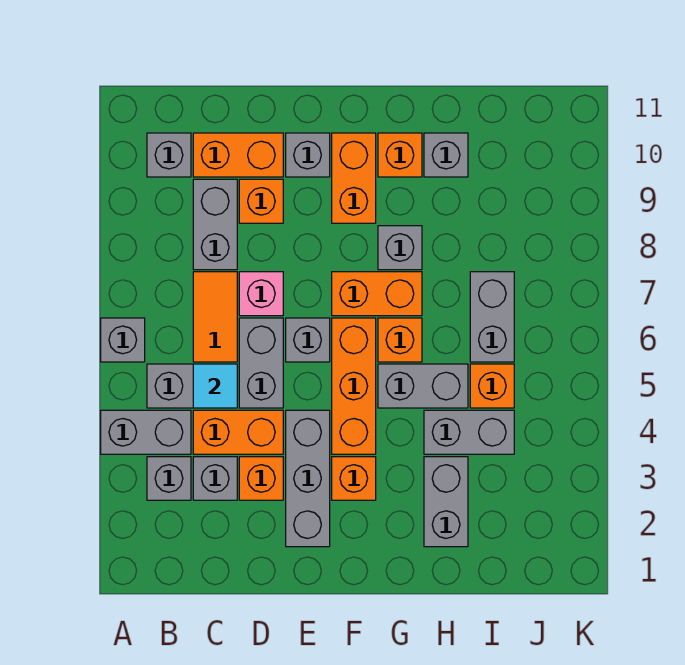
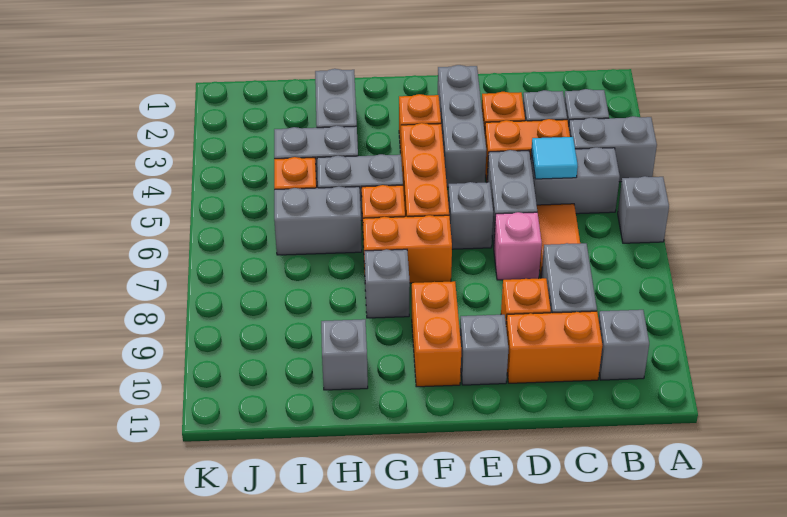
orange 1x1 brick [378,133,422,177] -> none
grey 1x2 brick [470,272,514,362] -> grey 1x2 brick turned to [274,186,362,255]

